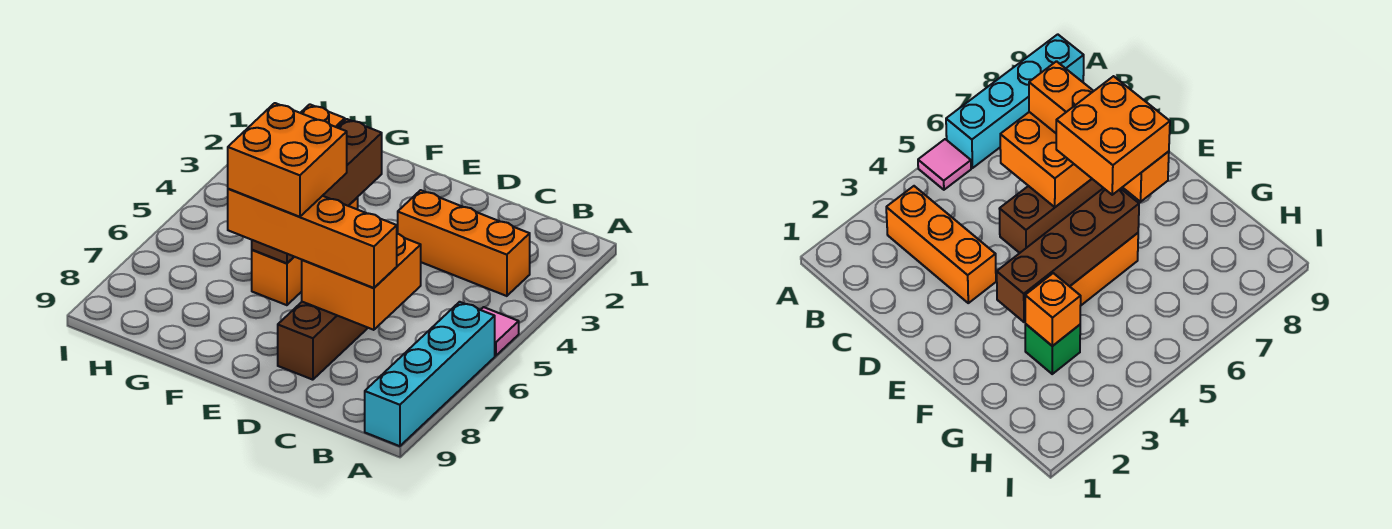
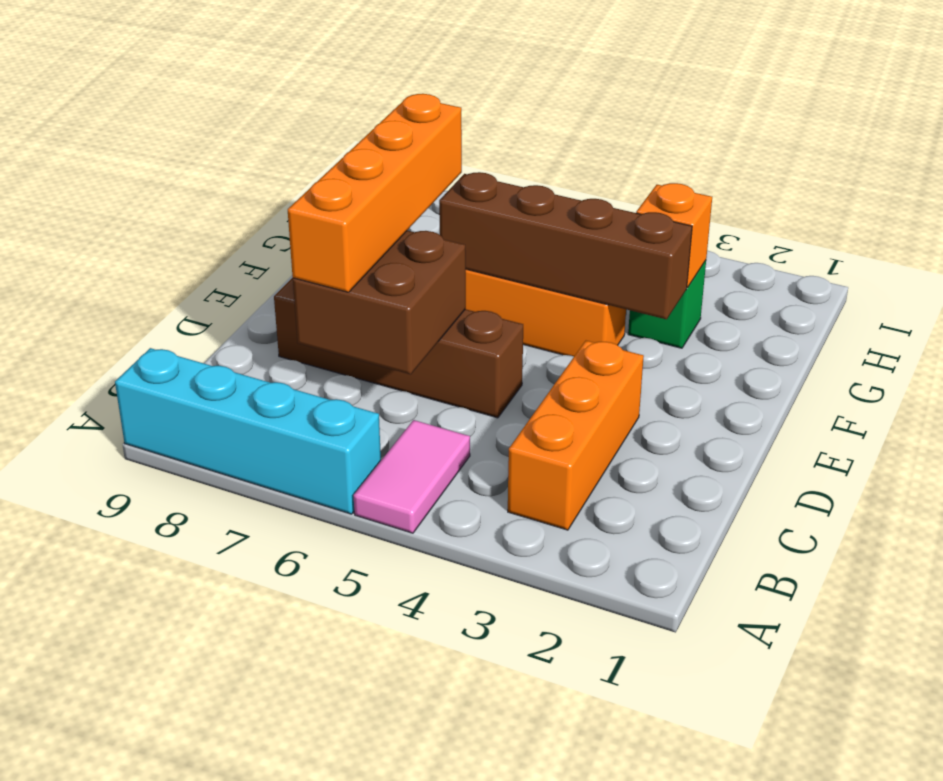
pink 1x1 tile [481,307,519,356] -> pink 1x2 tile [354,420,470,533]
orange 2x2 brick [302,234,421,330] -> brown 2x2 brick [293,231,466,374]
orange 2x2 brick [228,103,347,217] -> none

